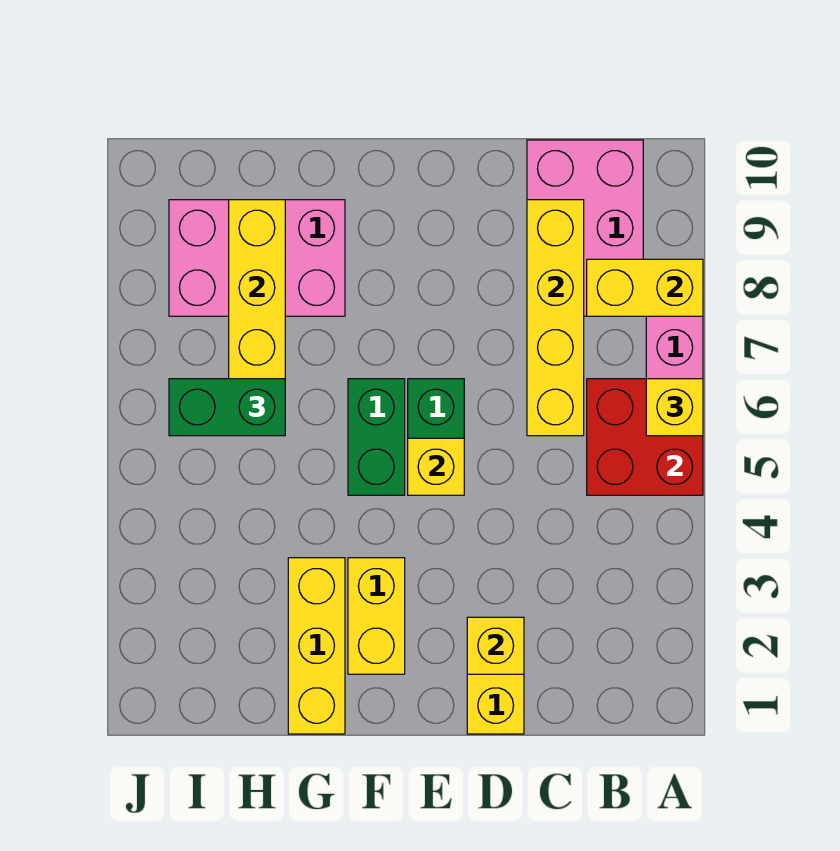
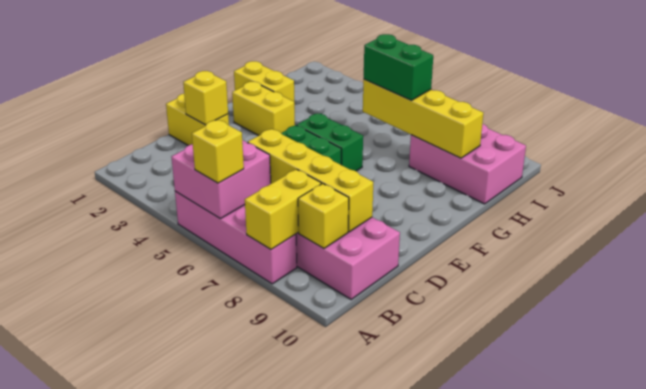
red 2x2 brick [587,379,703,495] -> pink 2x2 brick [172,140,271,219]
yellow 1x1 brick [408,438,464,495] -> yellow 1x1 brick moved to [298,183,349,248]
yellow 1x3 brick [288,558,345,734] -> yellow 1x2 brick [234,61,295,109]
pink 2x3 brick [169,200,345,316] -> pink 2x3 brick turned to [409,124,526,204]
green 1x2 brick [169,379,285,436] -> green 1x2 brick turned to [364,34,433,100]

